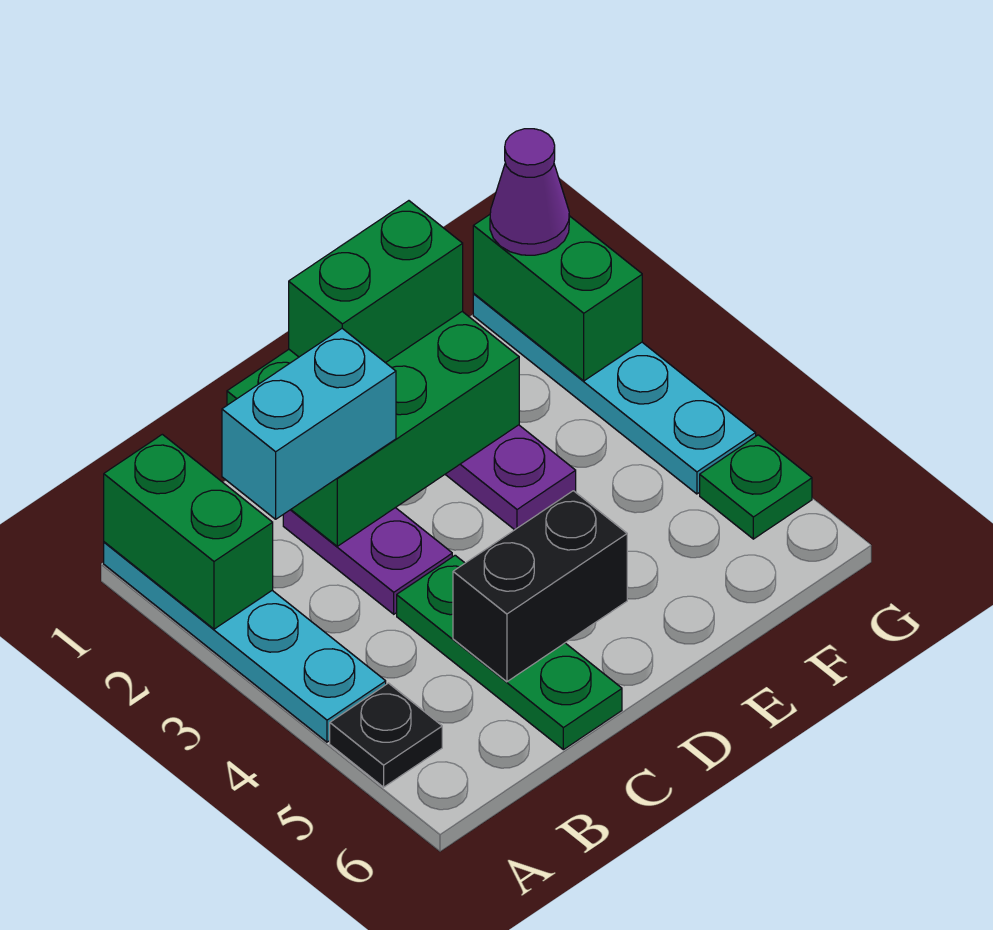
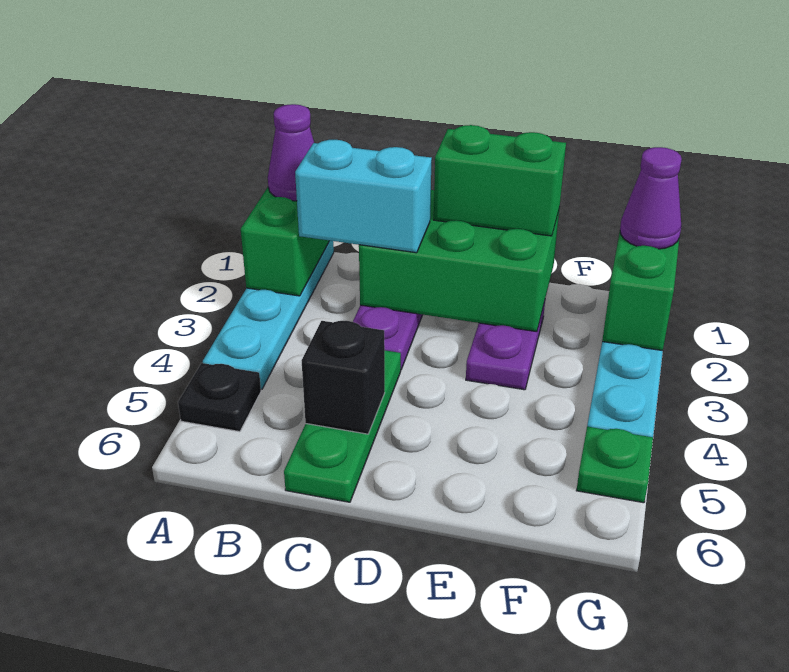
none -> purple 1x1 cone [268,104,314,201]
black 1x2 brick [453,491,627,682] -> black 1x1 brick [302,321,385,434]

